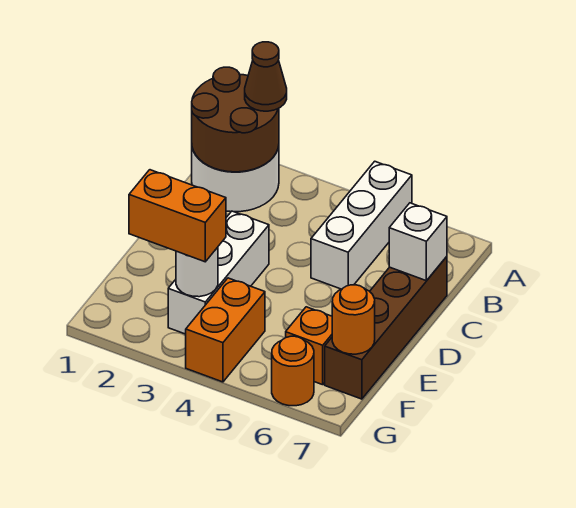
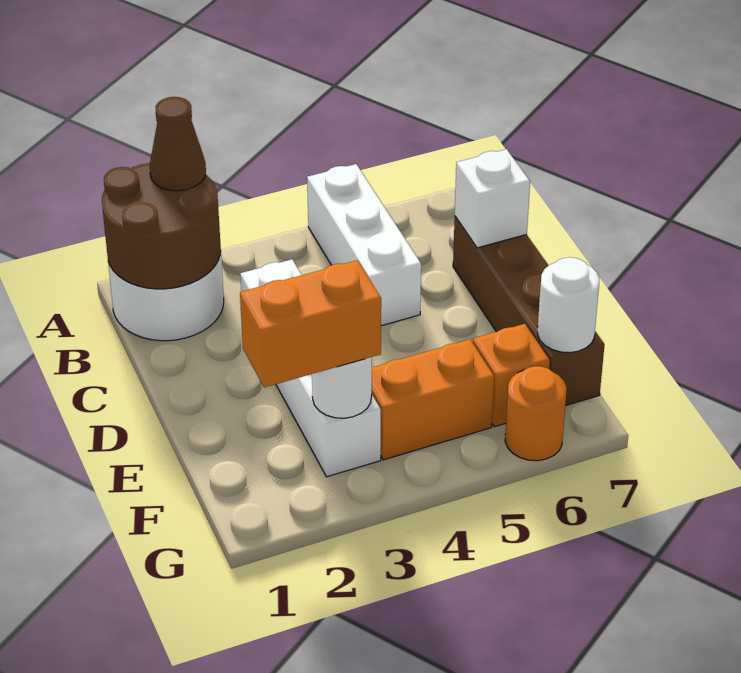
white 1x3 brick [168,211,269,334] -> white 1x4 brick [240,259,381,477]
orange 1x2 brick [186,278,265,382] -> orange 1x2 brick turned to [372,339,494,460]
orange 1x1 round brick [332,285,375,354] -> white 1x1 round brick [538,257,599,353]

